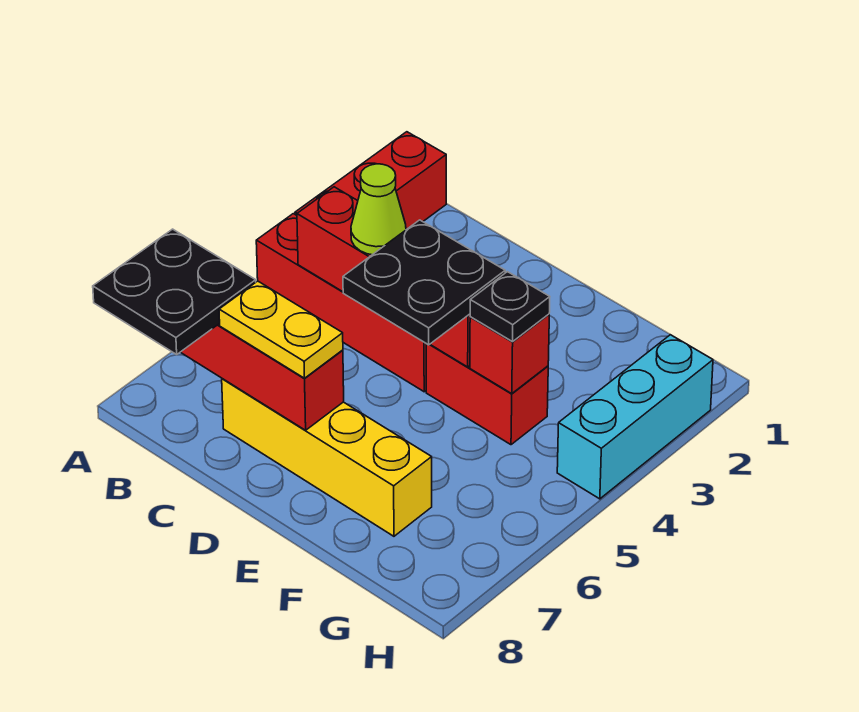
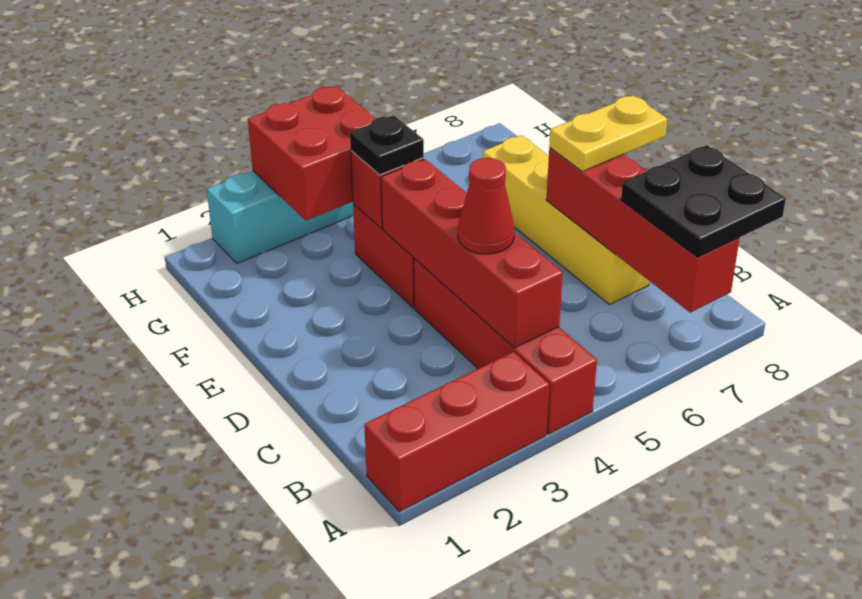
lime 1x1 cone [351,164,406,255] -> red 1x1 cone [458,158,515,254]
yellow 1x2 plate [219,281,343,378] -> yellow 1x2 plate turned to [549,96,667,172]
black 2x2 plate [343,220,505,345] -> none
none -> red 2x2 brick [248,86,376,221]

